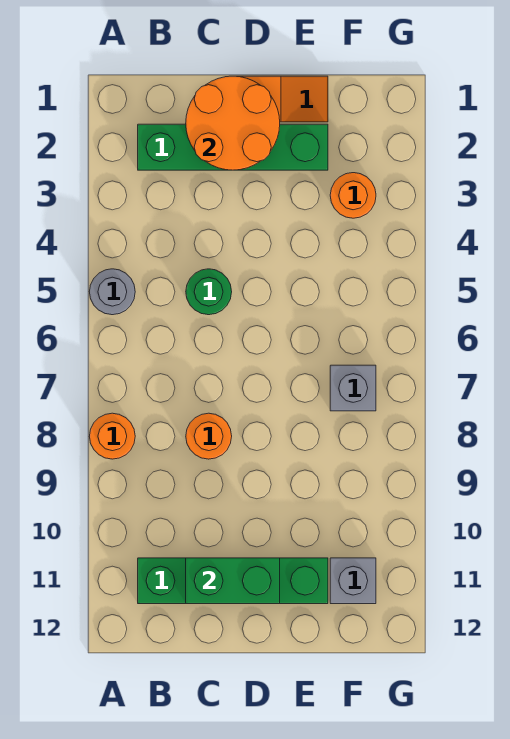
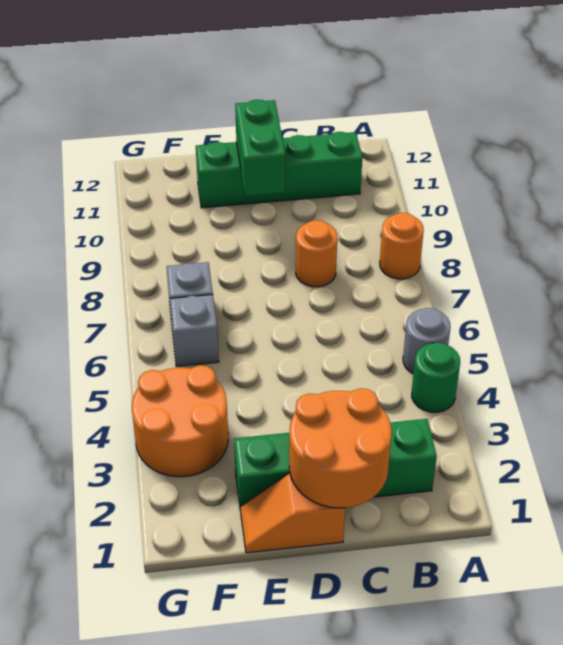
green 1x1 round brick [186,269,232,315] -> green 1x1 round brick moved to [412,343,460,412]
green 1x2 brick [186,558,280,604] -> green 1x2 brick turned to [235,100,286,196]
orange 1x1 round brick [330,173,376,218] -> orange 2x2 round brick [132,365,228,477]
grey 1x1 brick [330,558,376,604] -> grey 1x1 brick moved to [170,295,219,366]

